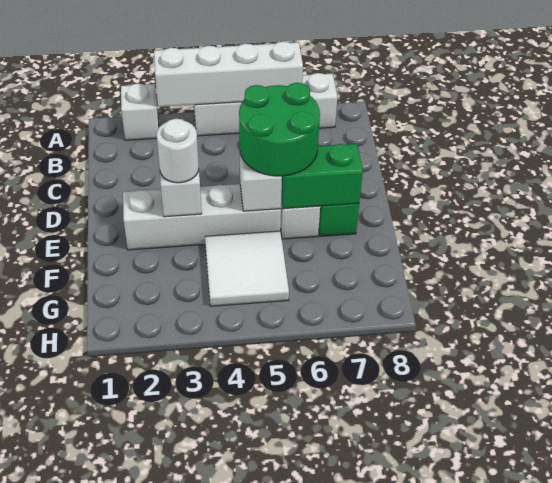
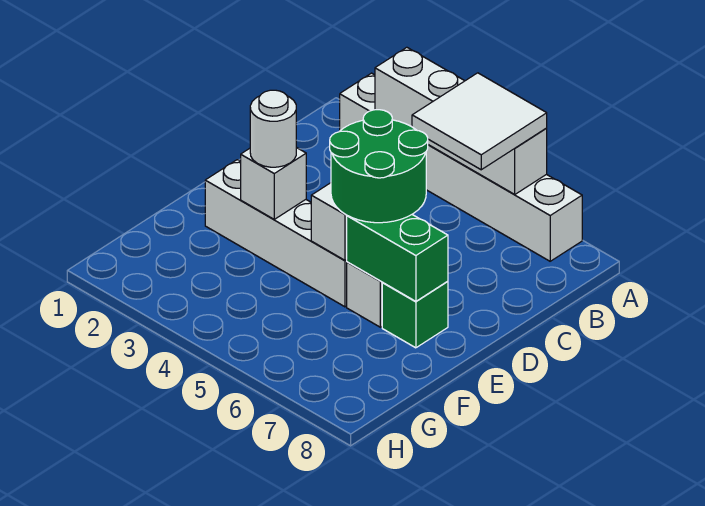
white 2x2 tile [205,231,289,306] -> white 2x2 tile moved to [412,73,547,170]

